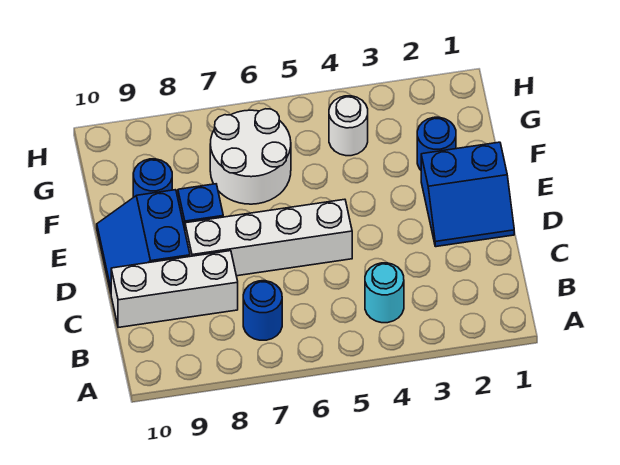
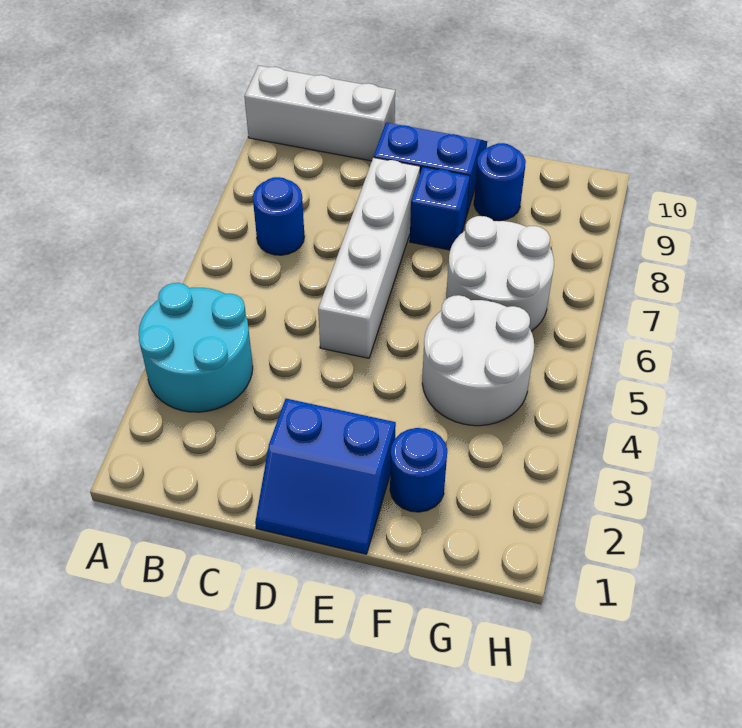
cyan 1x1 round brick [365,263,404,323] -> cyan 2x2 round brick [139,283,253,412]
white 1x3 brick [111,251,238,328] -> white 1x3 brick turned to [244,66,395,161]
blue 2x2 slope [421,142,514,247] -> blue 2x2 slope turned to [255,399,396,554]
white 1x1 round brick [329,96,368,156] -> white 2x2 round brick [422,295,534,426]

